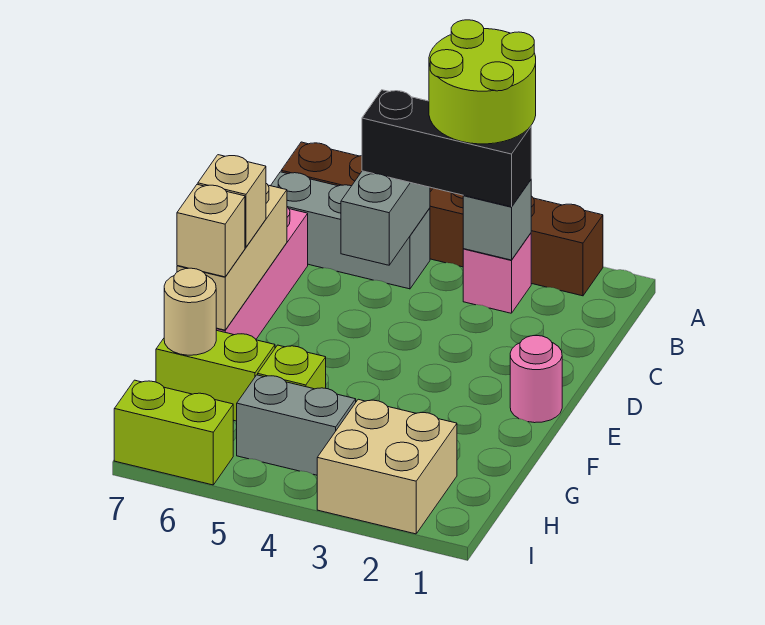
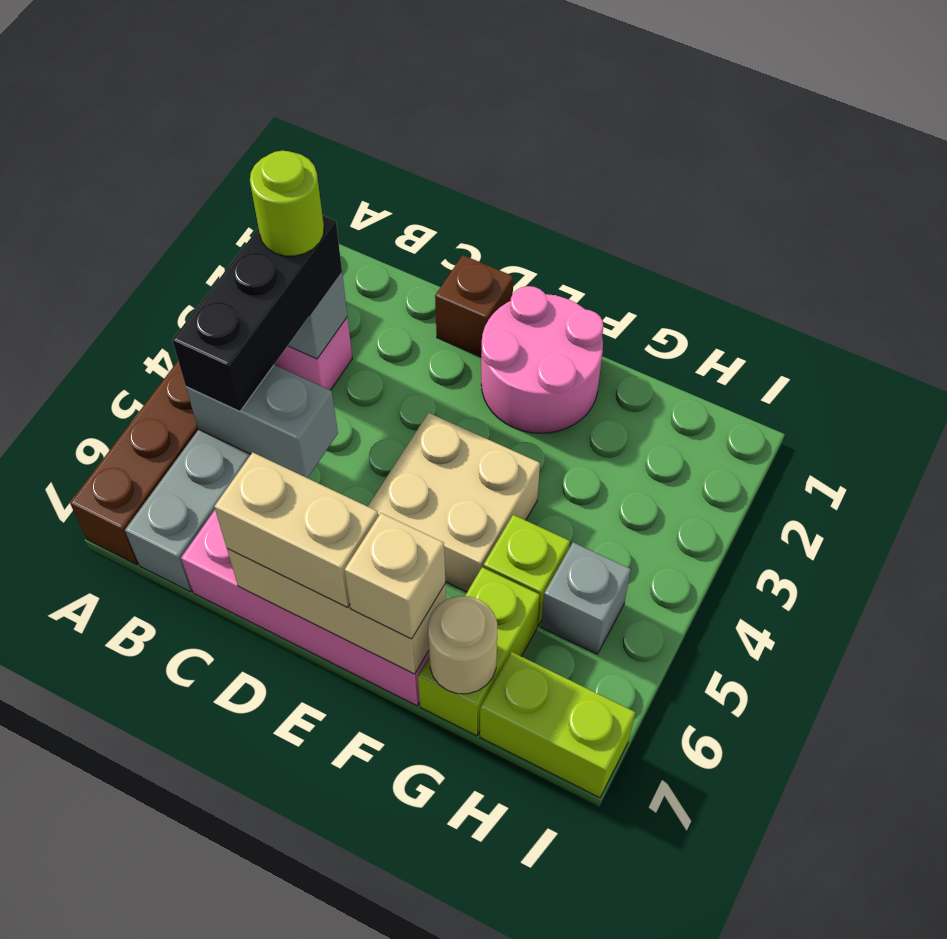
lime 2x2 round brick [429,20,536,144] -> lime 1x1 round brick [250,151,324,256]
none -> brown 1x1 brick [435,255,513,357]
pink 1x1 round brick [510,336,562,423] -> pink 2x2 round brick [481,286,603,433]
tan 1x1 brick [198,155,266,247] -> tan 1x2 brick [214,452,378,607]
tan 2x2 brick [317,399,457,534] -> tan 2x2 brick moved to [368,413,540,592]
grey 1x2 brick [237,375,356,475] -> grey 1x1 brick [541,542,631,654]
lime 1x2 brick [114,380,233,485] -> lime 1x2 brick turned to [480,652,635,798]

